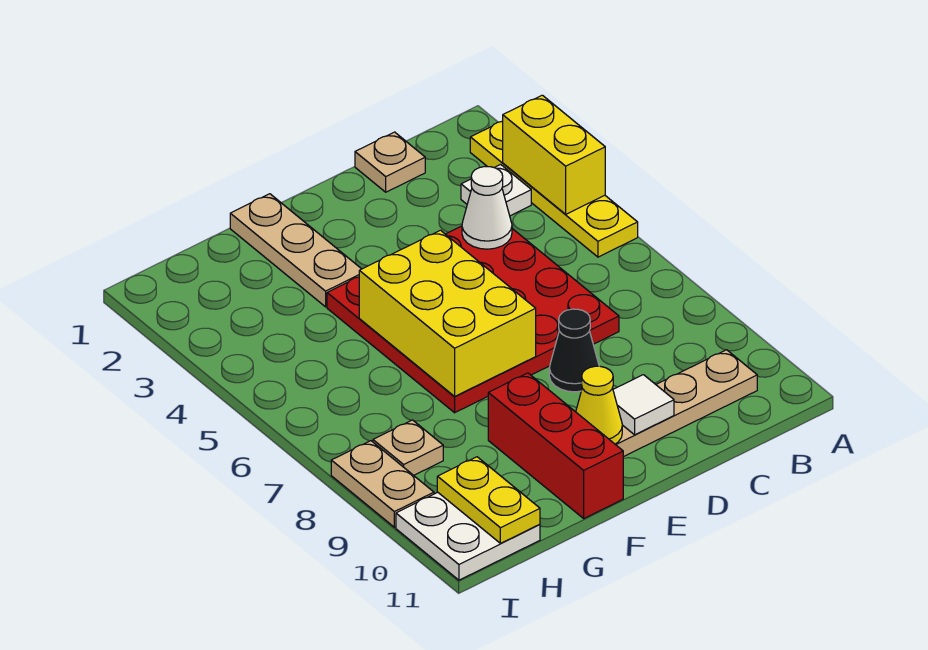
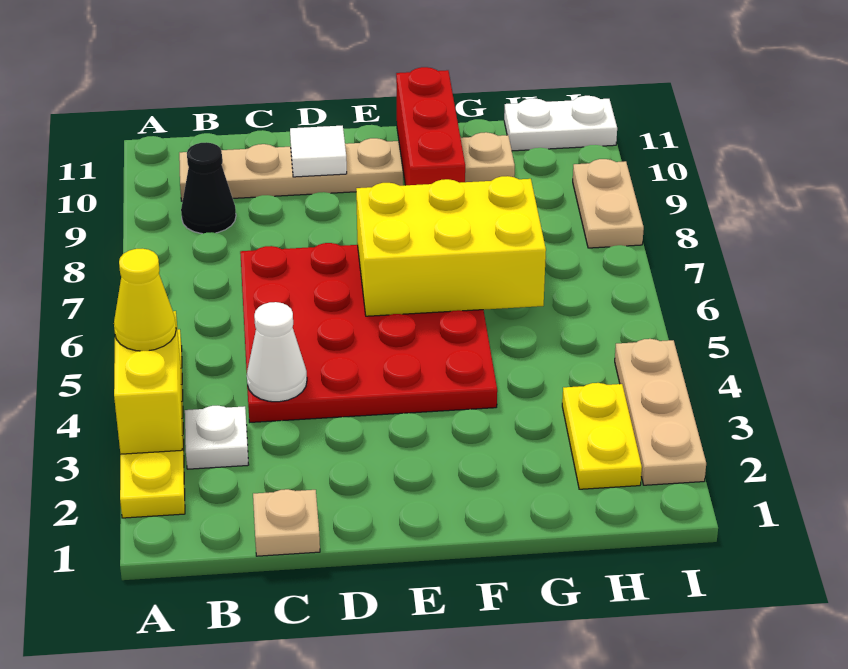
black 1x1 cone [549,309,599,392] -> black 1x1 cone moved to [181,142,236,234]
yellow 2x3 brick [359,230,536,397] -> yellow 2x3 brick turned to [356,176,546,316]
yellow 1x1 cone [576,366,622,444] -> yellow 1x1 cone moved to [114,249,176,351]
tan 1x3 plate [230,194,361,307] -> tan 1x3 plate moved to [615,339,706,485]
tan 1x1 plate [373,420,443,475] -> tan 1x1 plate moved to [461,132,515,182]
white 2x2 plate [396,492,540,580] -> white 1x2 plate [504,96,617,151]
yellow 1x2 plate [437,457,540,543] -> yellow 1x2 plate moved to [562,383,642,489]

